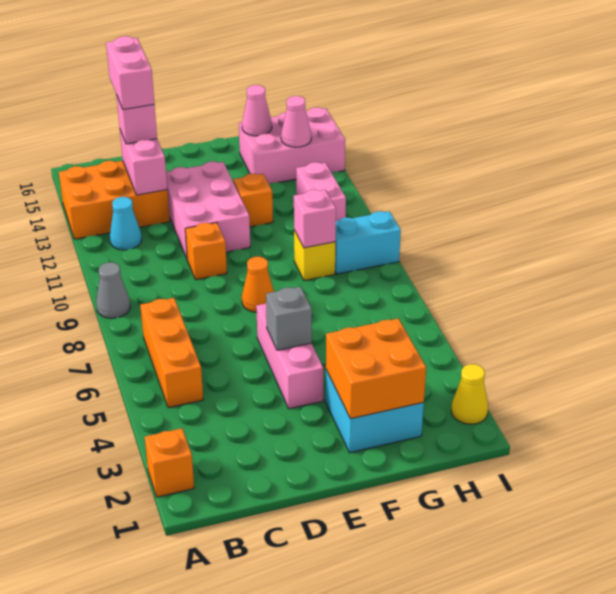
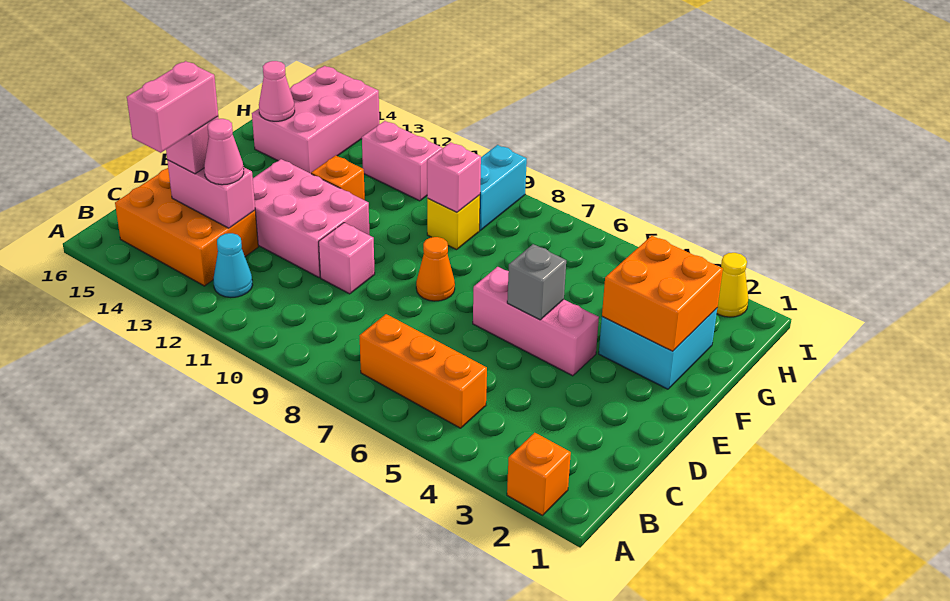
grey 1x1 cone [96,262,130,318] -> none
orange 2x3 brick [59,161,170,239] -> orange 2x3 brick turned to [115,168,258,286]
pink 1x2 brick [106,36,154,110] -> pink 1x2 brick turned to [127,61,218,153]
orange 1x1 brick [185,223,227,280] -> pink 1x1 brick [319,223,375,294]
pink 1x1 cone [281,96,311,147] -> pink 1x1 cone moved to [204,119,244,185]

